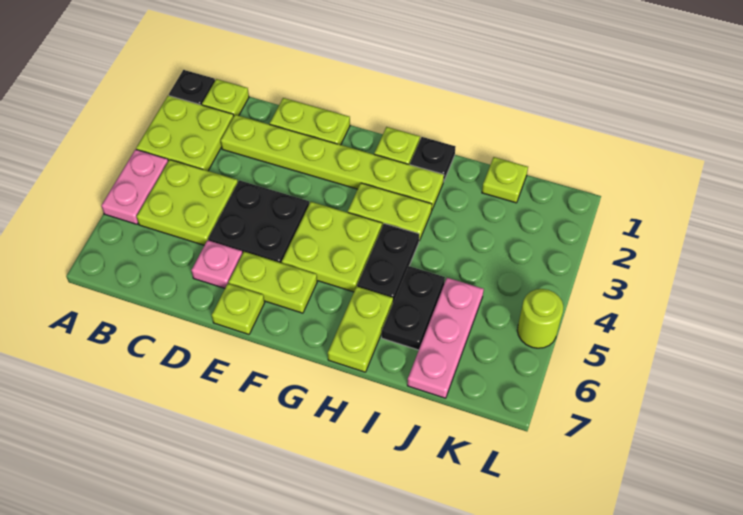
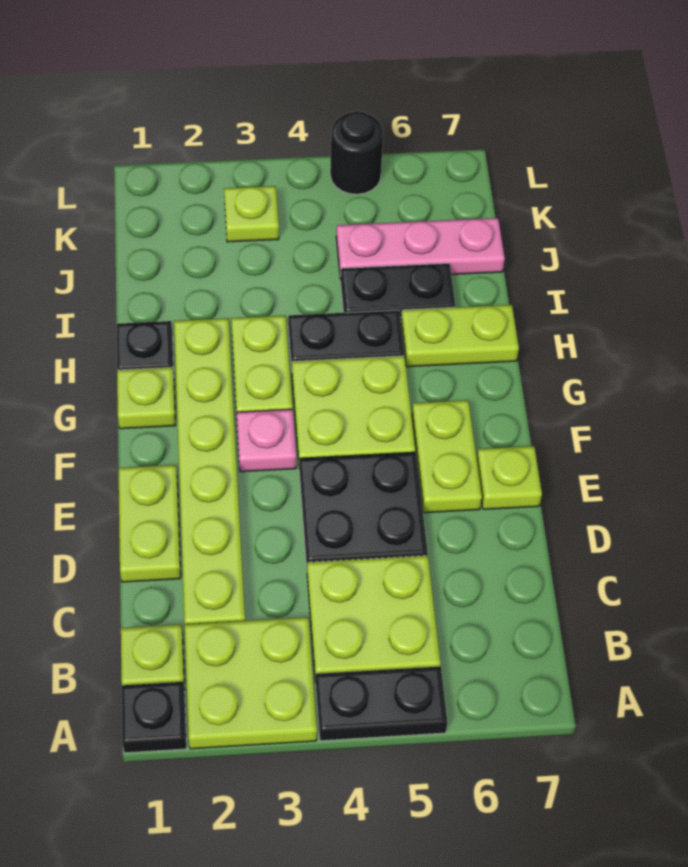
pink 1x2 plate [101,149,168,224] -> black 1x2 plate [316,666,447,741]
pink 1x1 plate [191,240,243,288] -> pink 1x1 plate moved to [237,409,296,472]
lime 1x1 plate [482,157,528,203] -> lime 1x1 plate moved to [224,186,279,242]
lime 1x1 round brick [517,289,563,348] -> black 1x1 round brick [330,111,383,194]

